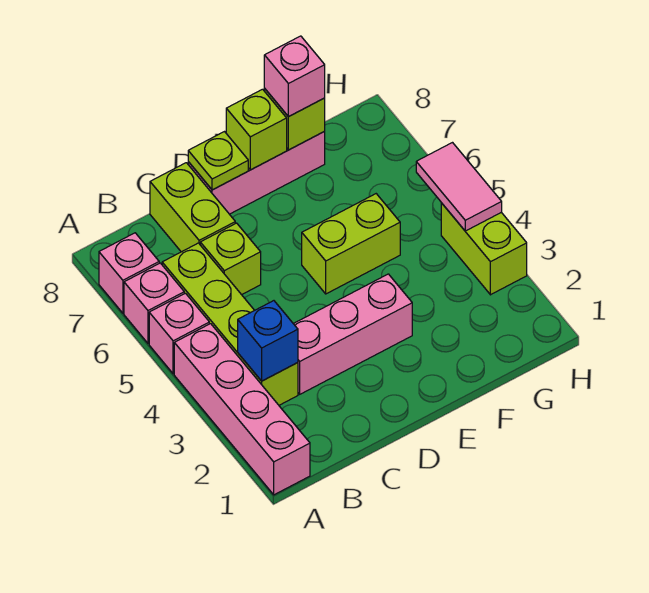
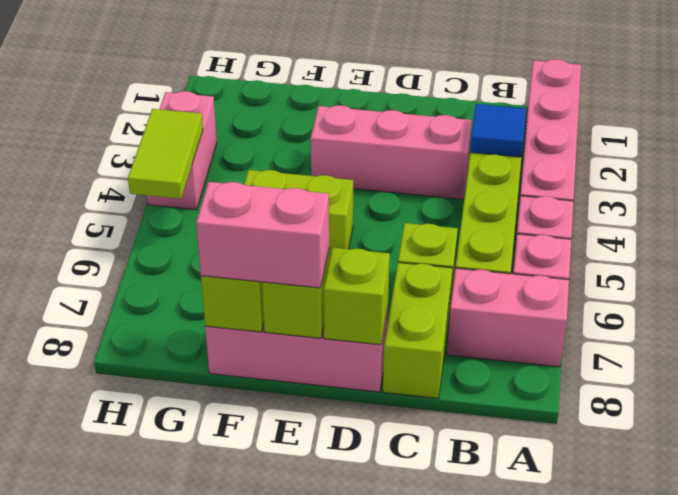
pink 1x1 brick [99,233,159,313] -> pink 1x2 brick [447,268,569,367]
blue 1x1 brick [238,301,298,381] -> blue 1x1 tile [470,104,526,157]
lime 1x1 plate [188,132,248,190] -> lime 1x1 brick [324,248,390,345]
pink 1x1 brick [264,36,325,117] -> pink 1x2 brick [196,182,329,288]
lime 1x2 brick [441,203,527,295] -> pink 1x2 brick [147,91,217,210]
pink 1x2 tile [416,143,502,231] -> lime 1x2 tile [128,109,203,199]

